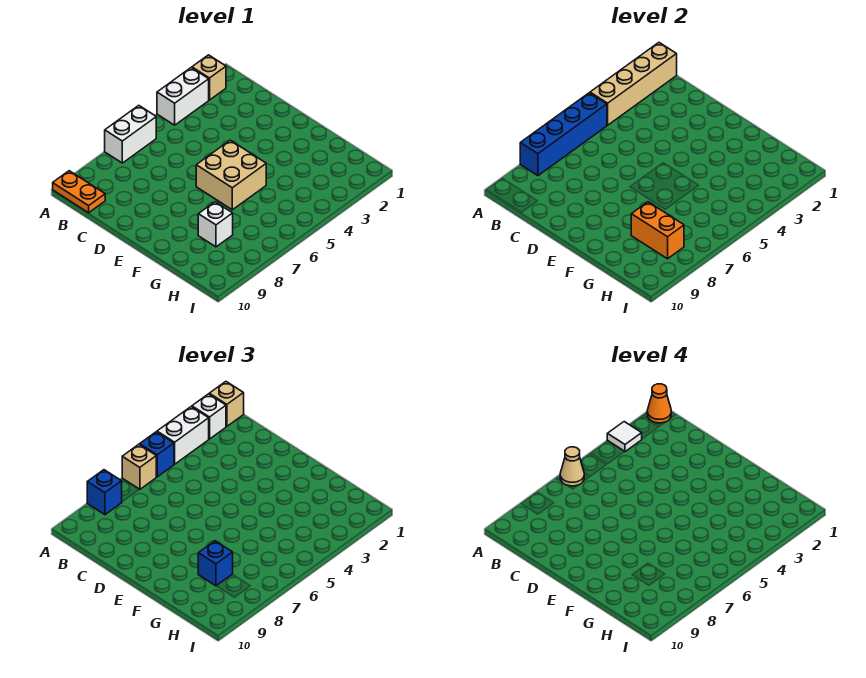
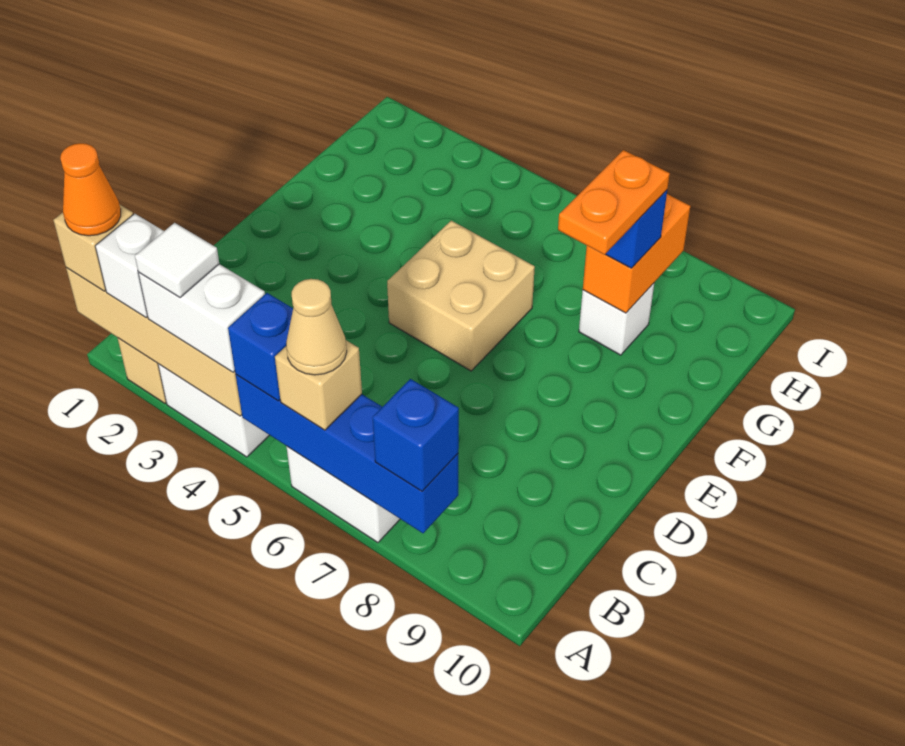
orange 1x2 plate [53,171,105,213] -> orange 1x2 plate moved to [558,150,670,255]

